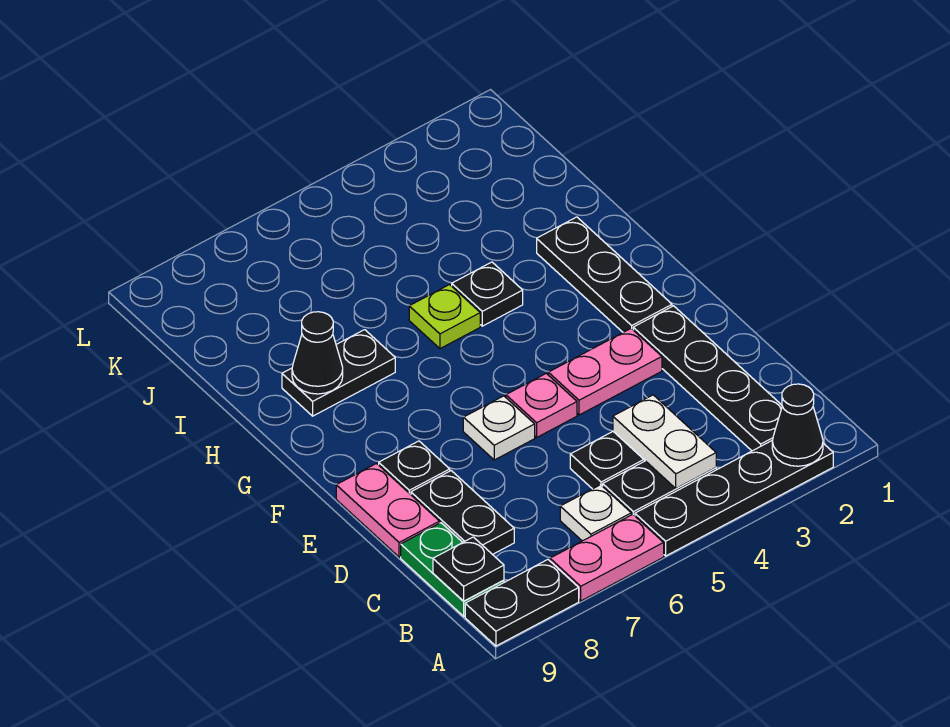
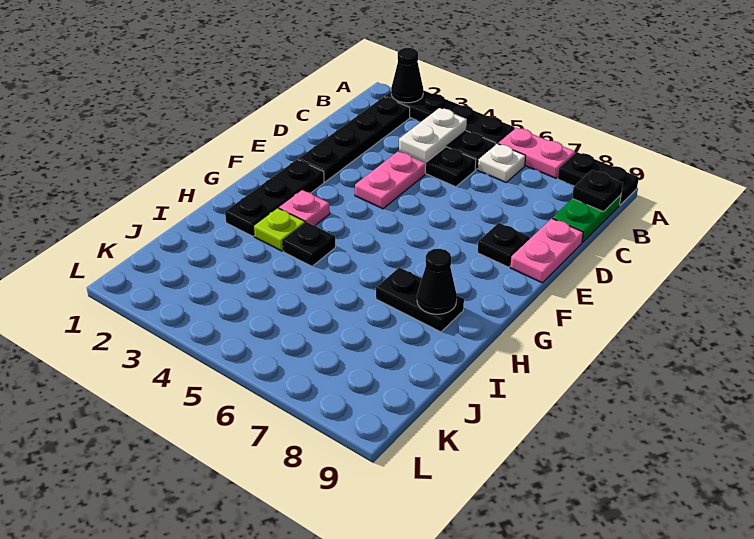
black 1x2 plate [411,471,514,555] -> none
pink 1x2 plate [548,329,662,415] -> pink 1x2 plate turned to [355,152,426,209]
pink 1x1 plate [506,373,577,437] -> pink 1x1 plate moved to [279,190,330,225]
white 1x1 plate [463,396,535,460] -> none
lime 1x1 plate [409,285,480,349] -> lime 1x1 plate moved to [254,208,305,251]

